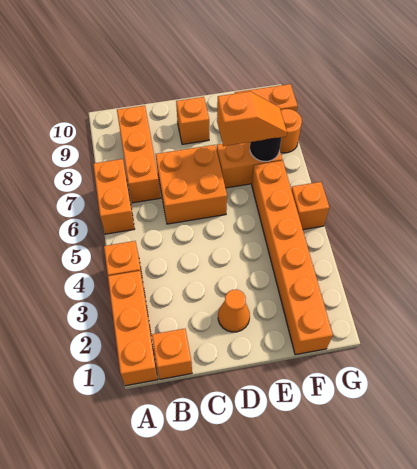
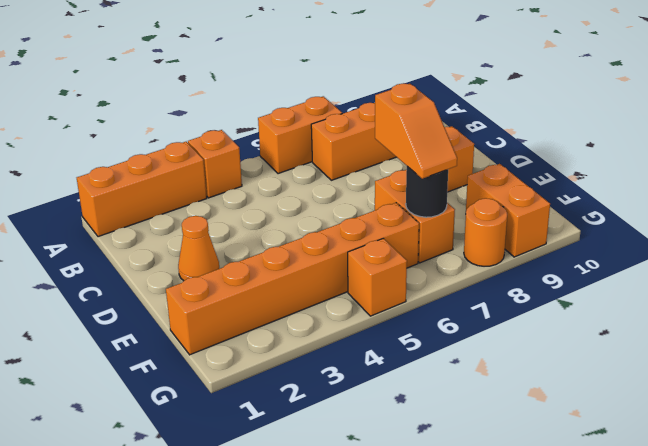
orange 1x1 brick [152,329,192,379] -> none
orange 2x2 brick [156,145,227,224] -> none

